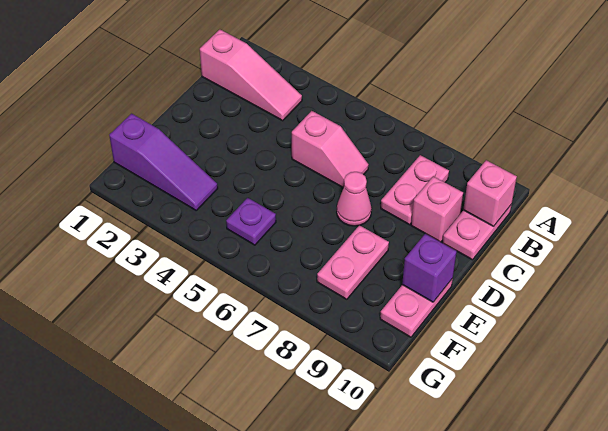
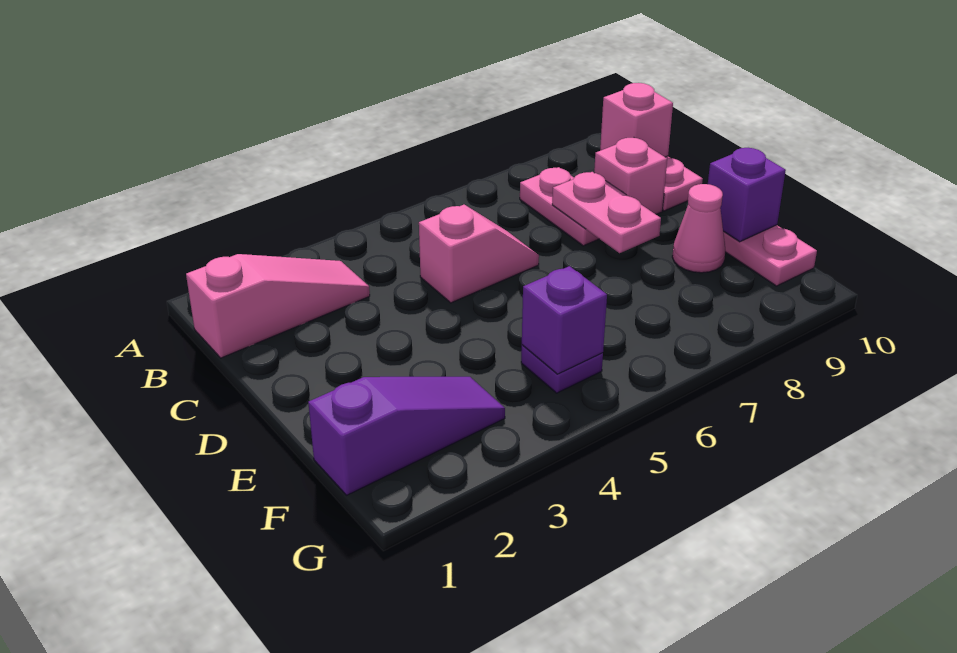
pink 1x1 cone [337,172,372,226] -> pink 1x1 cone moved to [672,184,725,273]
pink 1x2 plate [317,225,389,299] -> pink 1x2 plate moved to [552,172,661,253]
none -> purple 1x1 brick [522,266,607,374]

